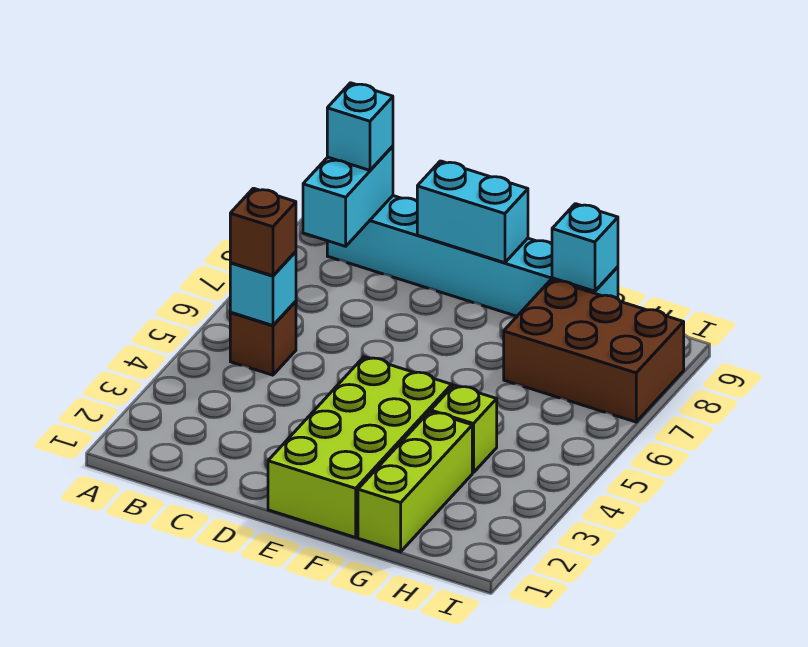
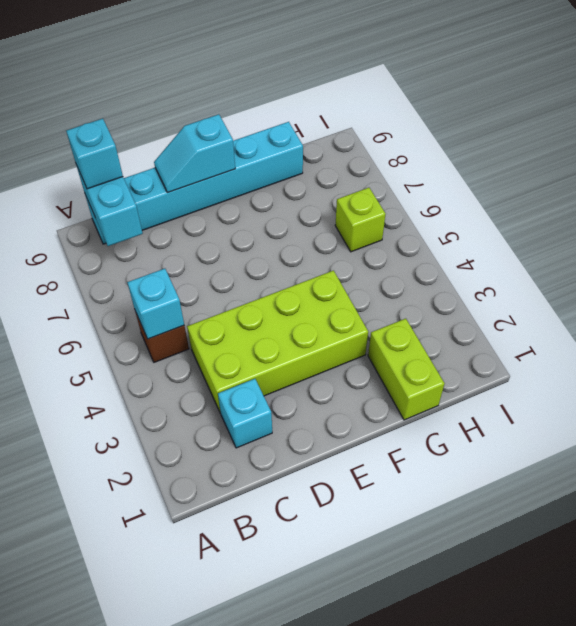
brown 1x1 brick [230,188,296,276] -> none
cyan 1x2 brick [417,161,528,263] -> cyan 1x2 slope [154,114,235,192]
lime 2x4 brick [268,357,452,537] -> lime 2x4 brick turned to [187,271,368,413]
lime 1x3 brick [358,411,472,552] -> lime 1x2 brick [368,319,445,420]
lime 1x1 brick [431,385,497,473] -> lime 1x1 brick moved to [335,188,385,252]
brown 2x3 brick [504,280,684,422] -> none
cyan 1x1 brick [552,204,618,291] -> cyan 1x1 brick moved to [218,379,272,448]

